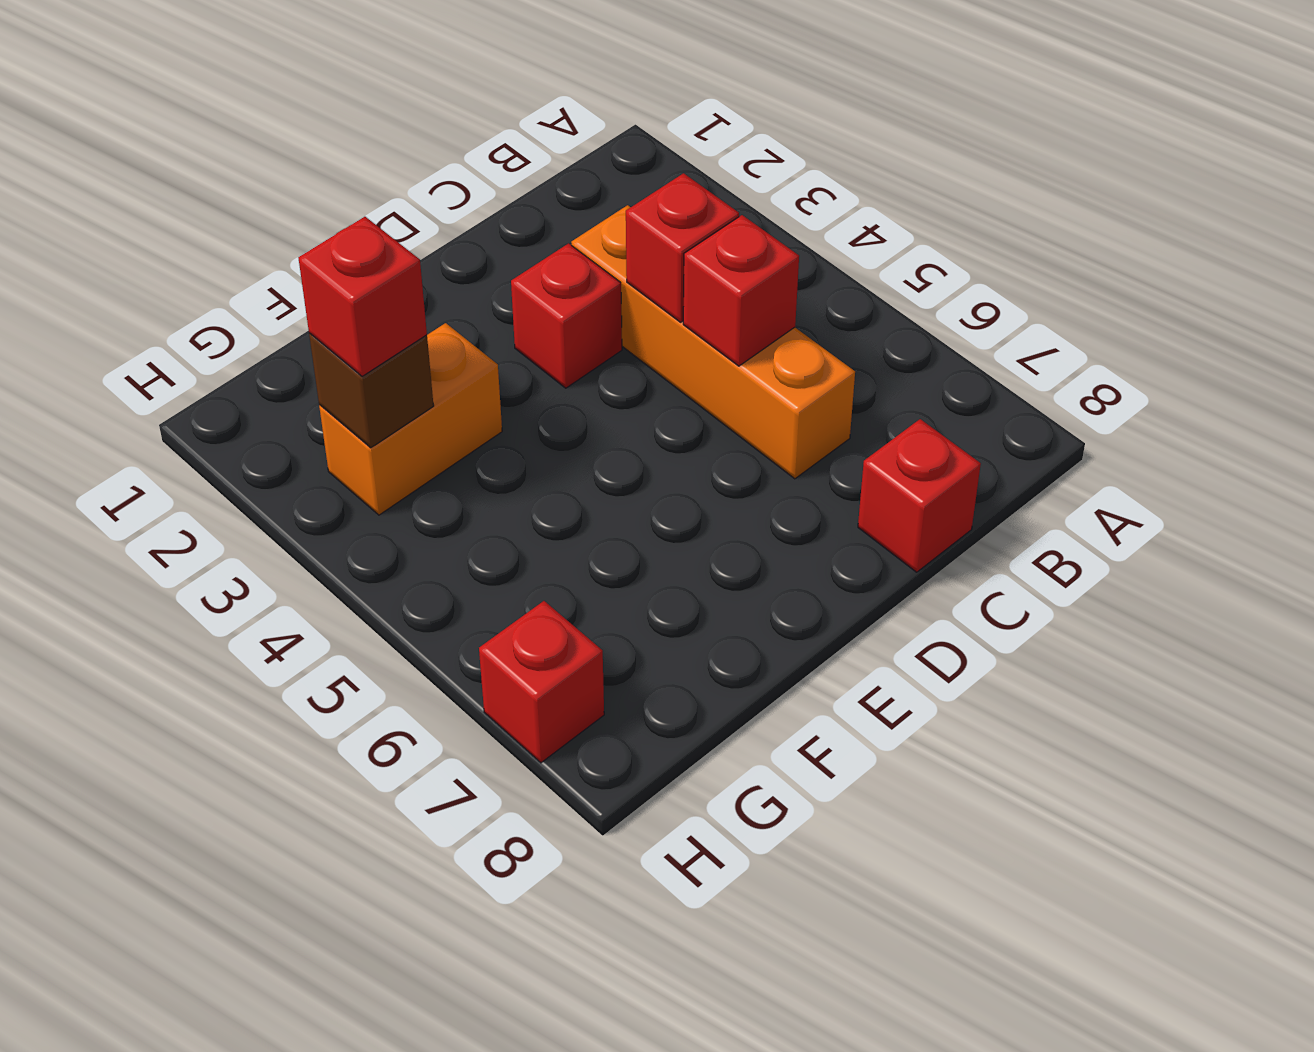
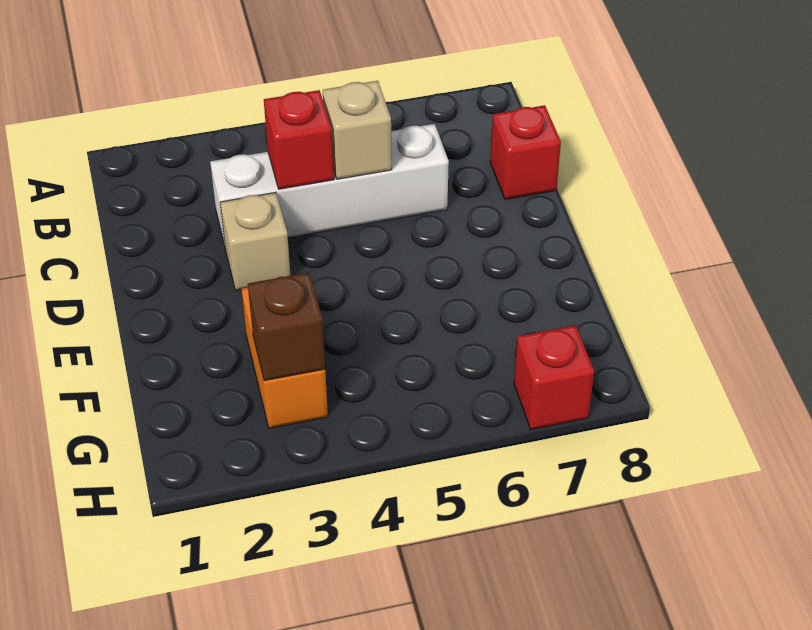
orange 1x4 brick [571,205,855,479] -> white 1x4 brick [210,124,449,245]
red 1x1 brick [683,215,799,366] -> tan 1x1 brick [323,81,392,179]
red 1x1 brick [511,243,622,388] -> tan 1x1 brick [220,192,290,291]
red 1x1 brick [298,217,427,376] -> none

